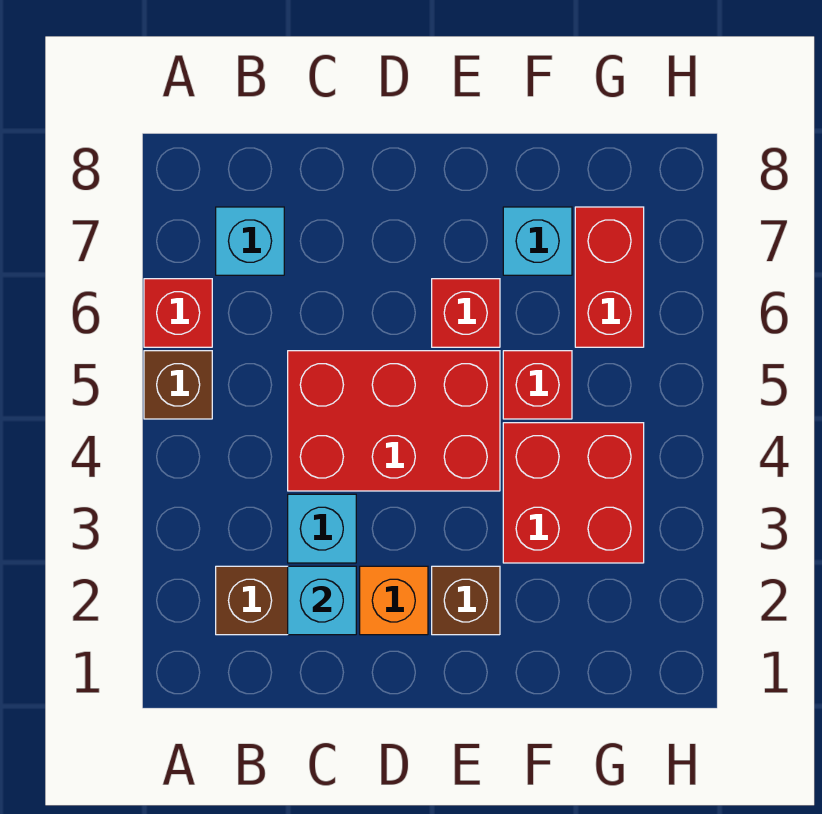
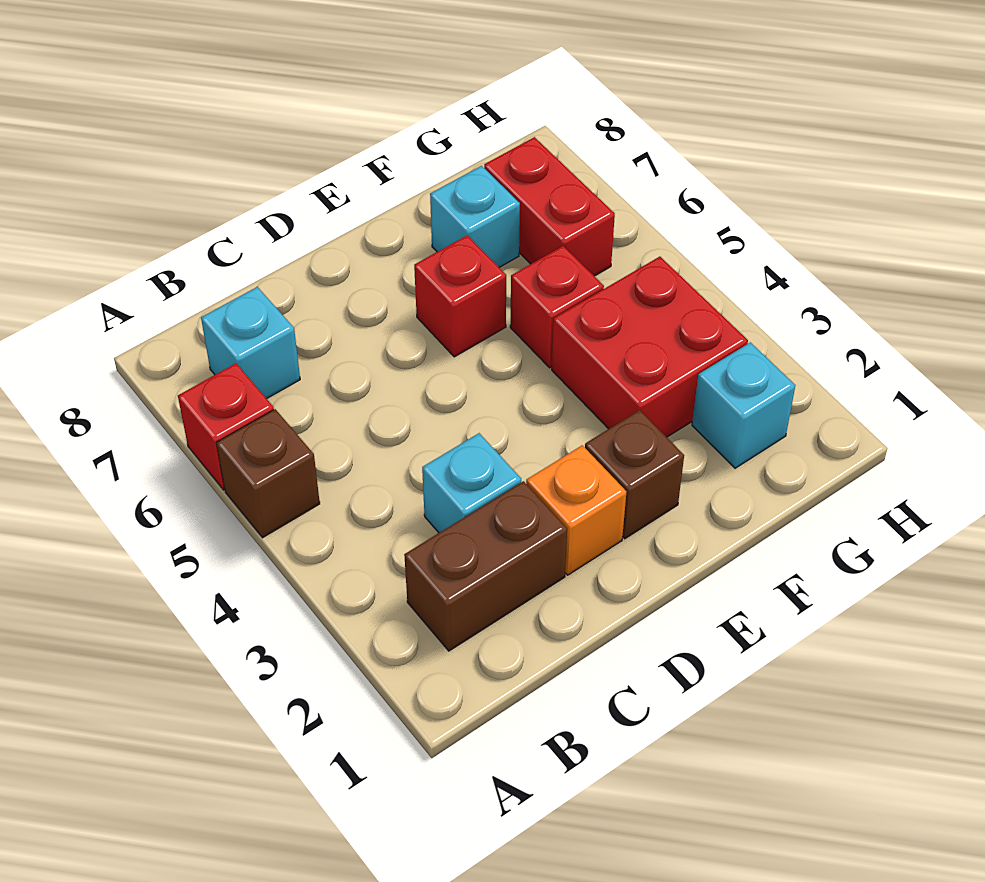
cyan 1x1 brick [288,566,356,635] -> cyan 1x1 brick moved to [692,342,795,468]
red 2x3 brick [288,351,500,491] -> none

